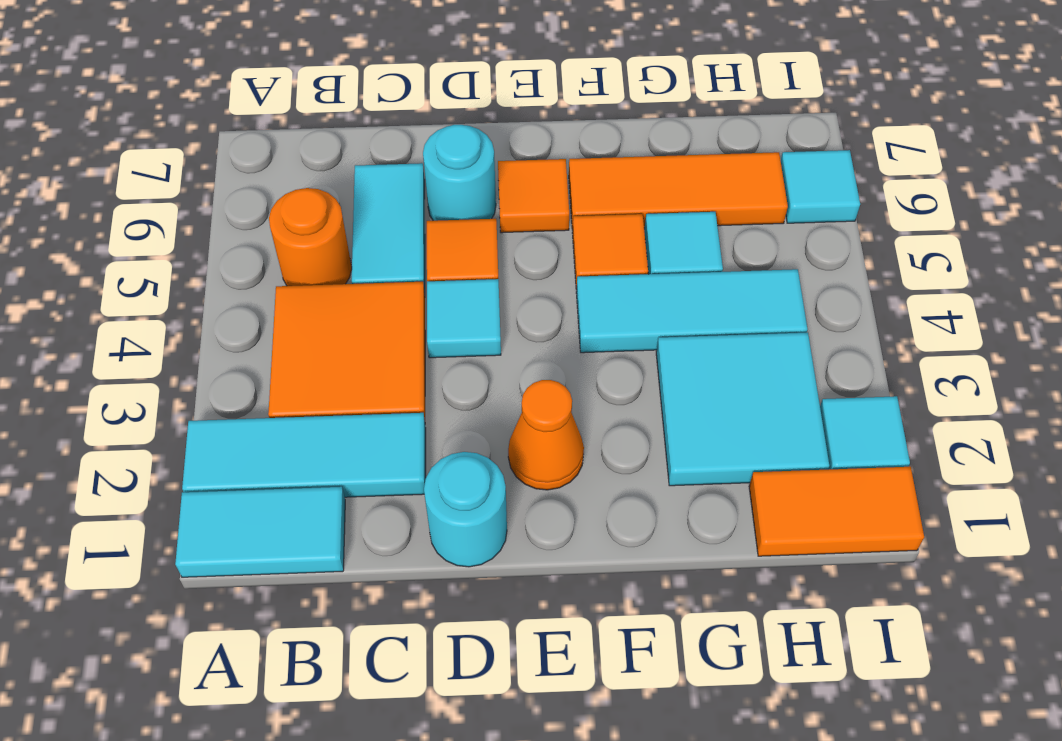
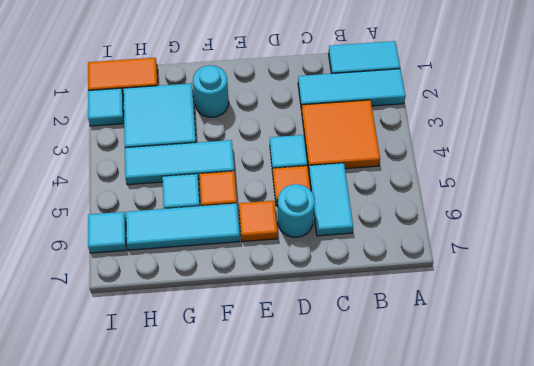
orange 1x1 round brick [269,188,352,286] -> none
cyan 1x1 round brick [424,452,507,567] -> cyan 1x1 round brick moved to [193,65,229,117]
orange 1x1 cone [508,380,584,490] -> none
orange 1x3 tile [569,152,788,230] -> cyan 1x3 tile [126,203,240,250]

